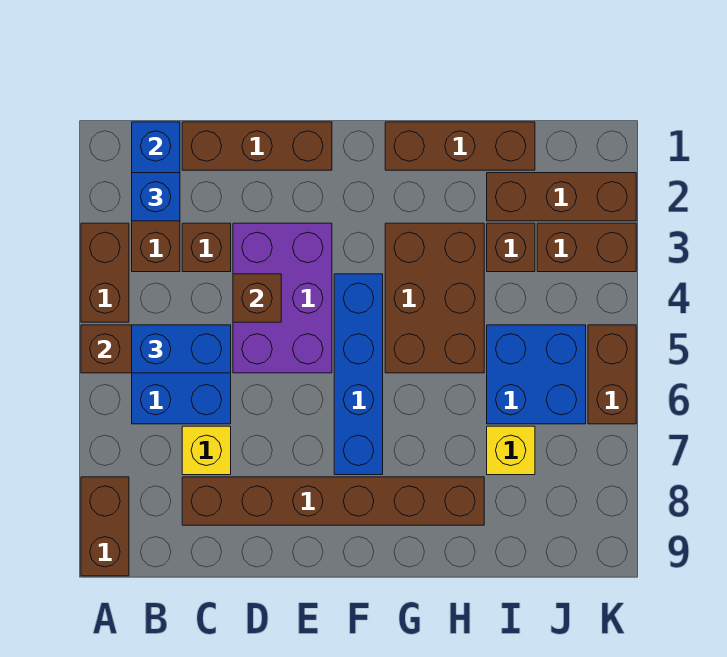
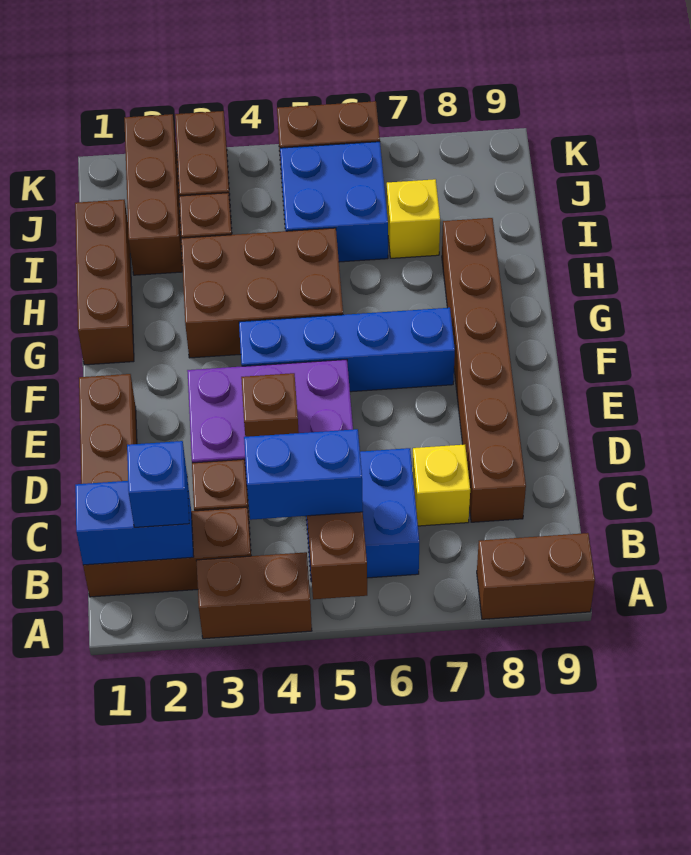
blue 1x2 brick [132,325,231,373] -> blue 1x2 brick turned to [244,429,363,520]

